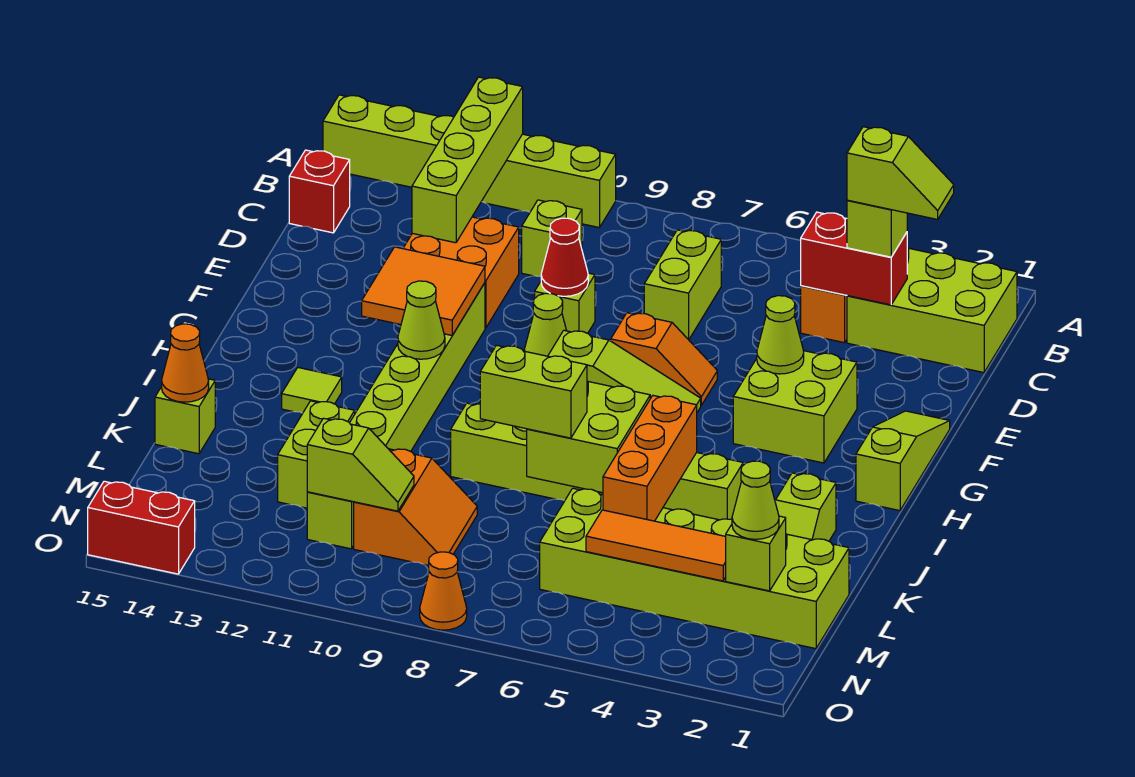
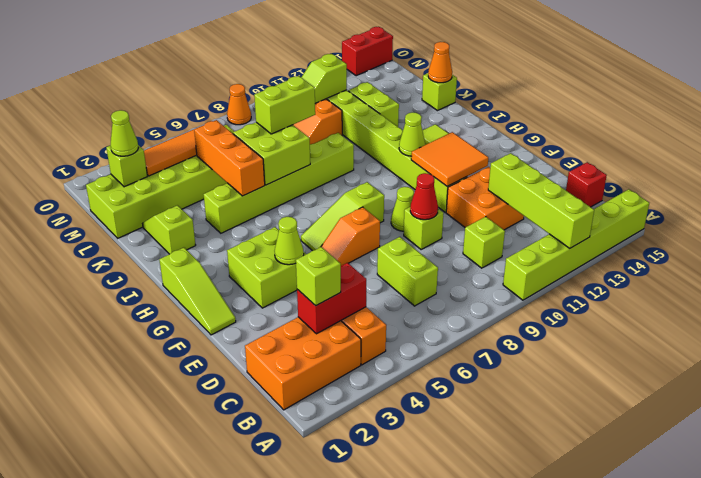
lime 2x3 brick [847,248,1017,373] -> orange 2x3 brick [245,317,361,410]
lime 1x2 slope [847,127,954,219] -> none

